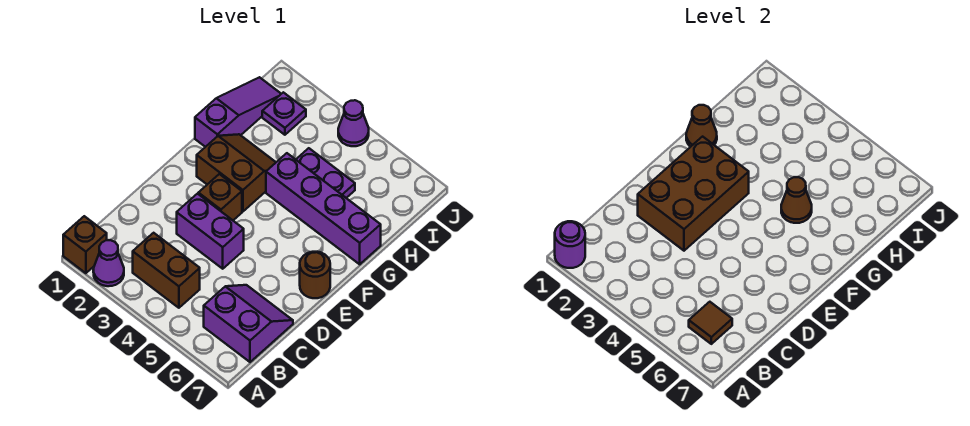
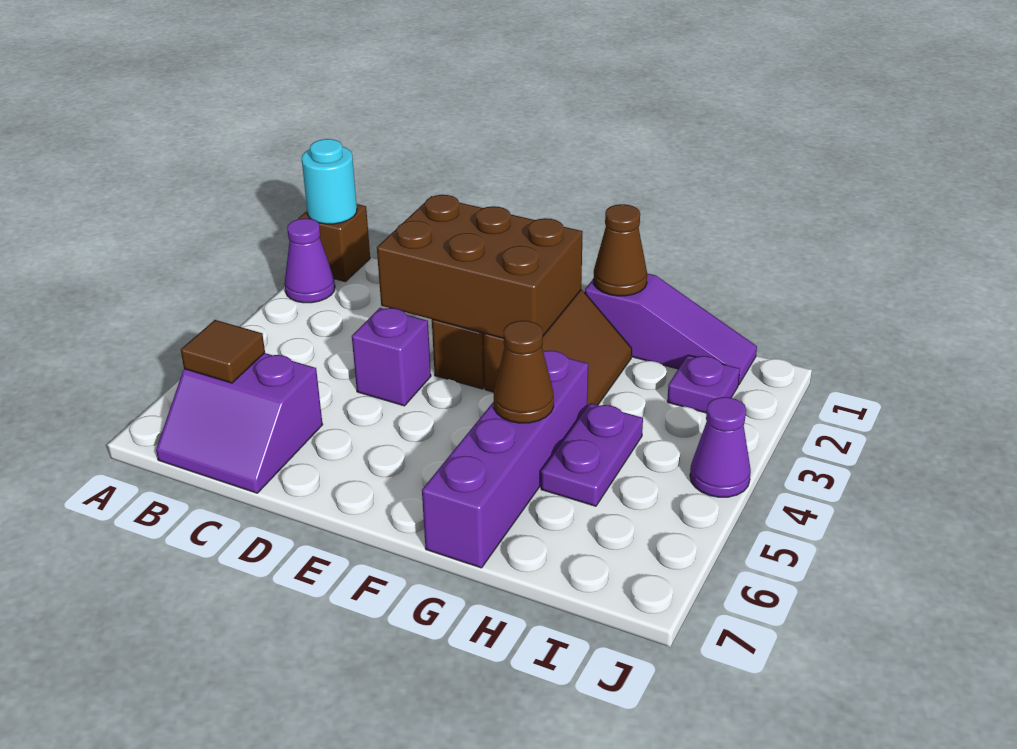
purple 1x1 round brick [555,221,585,268] -> cyan 1x1 round brick [302,139,357,224]
brown 1x2 brick [133,233,200,308] -> none
purple 2x2 slope [204,285,293,362] -> purple 2x2 slope turned to [156,353,323,493]
purple 1x2 brick [177,194,244,269] -> purple 1x1 brick [352,308,431,406]
brown 1x1 round brick [300,252,330,298] -> none

